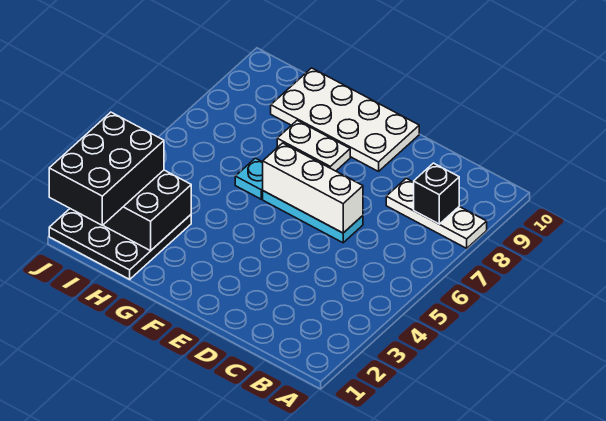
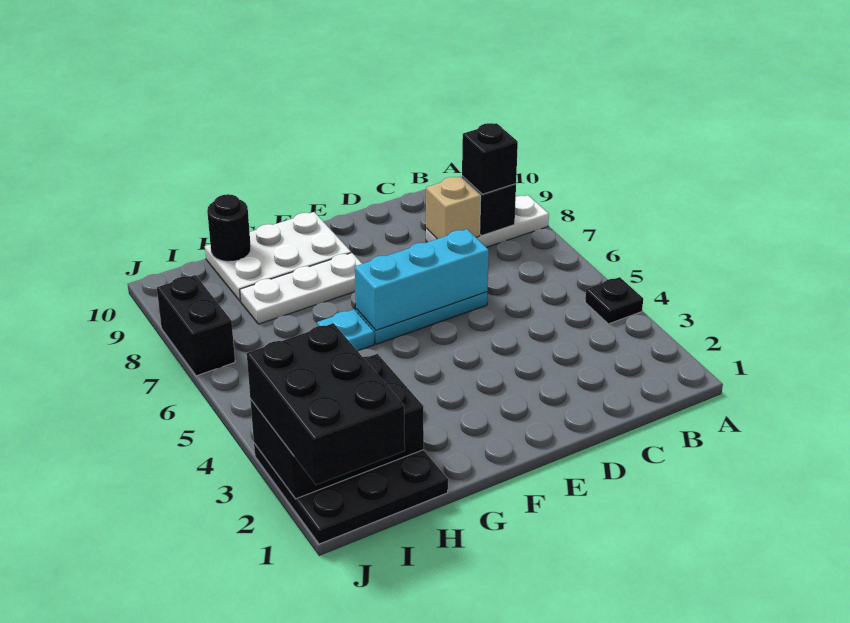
none -> black 1x1 plate [585,277,643,324]
none -> black 1x1 brick [462,123,518,194]
none -> tan 1x1 brick [426,177,481,239]
white 1x3 brick [263,143,363,233] -> cyan 1x3 brick [355,229,489,330]
white 2x4 plate [271,68,419,171] -> white 2x3 plate [205,212,351,301]
white 1x2 plate [277,120,350,171] -> white 1x3 plate [240,253,362,324]
none -> black 1x1 round brick [207,194,251,262]
none -> black 1x2 brick [157,275,235,376]

